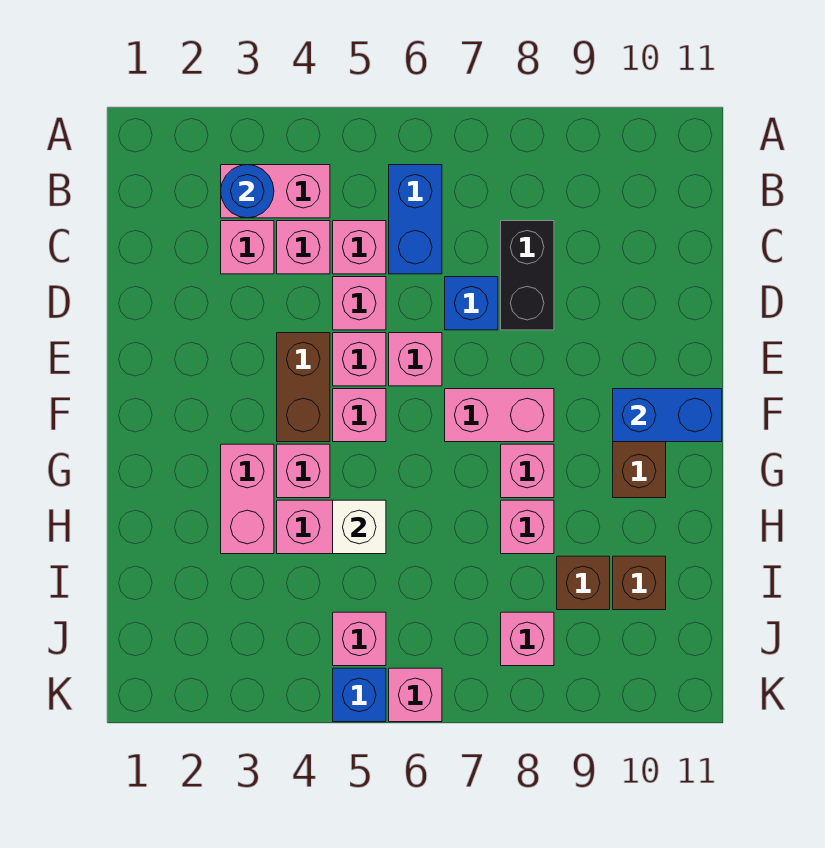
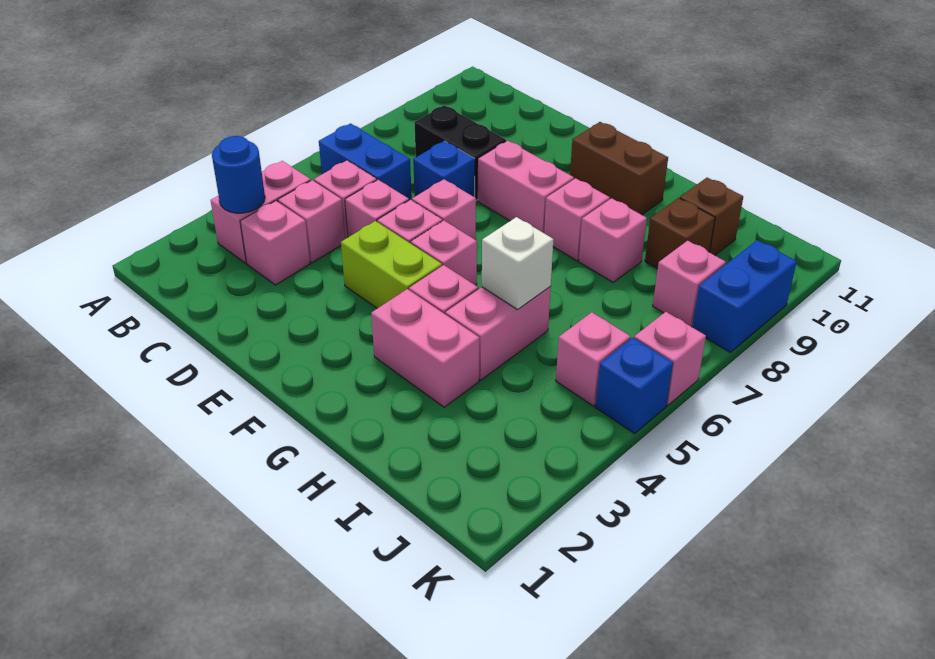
brown 1x2 brick [277,333,330,442] -> lime 1x2 brick [341,221,442,308]
pink 1x2 brick [445,389,554,442] -> pink 1x2 brick turned to [478,141,574,233]
blue 1x2 brick [613,389,722,442] -> blue 1x2 brick moved to [692,240,797,352]

